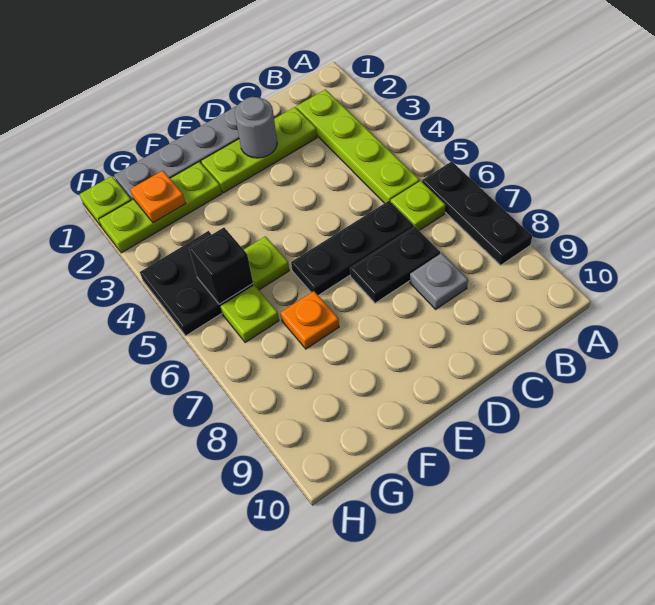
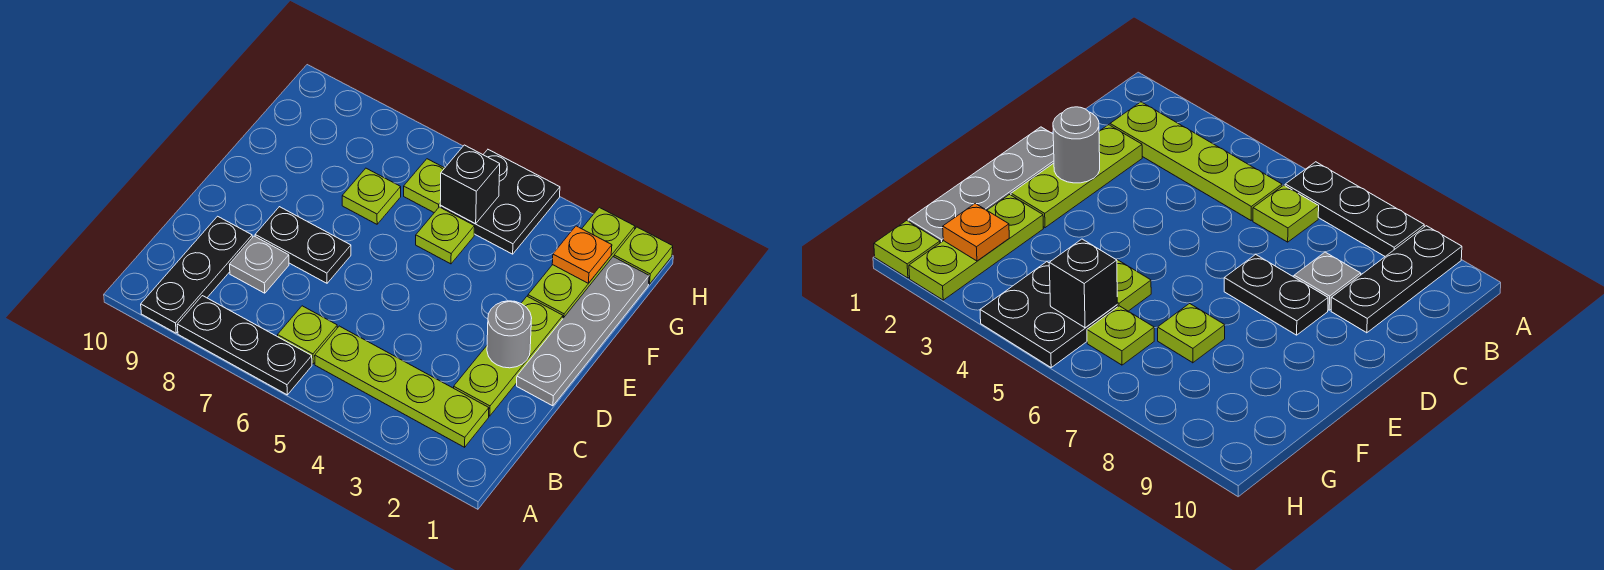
black 1x3 plate [291,201,414,296] -> black 1x3 plate moved to [141,216,252,333]
black 1x2 plate [350,226,440,303] -> black 1x2 plate turned to [255,207,351,283]
orange 1x1 plate [281,291,339,349] -> lime 1x1 plate [342,168,401,224]

